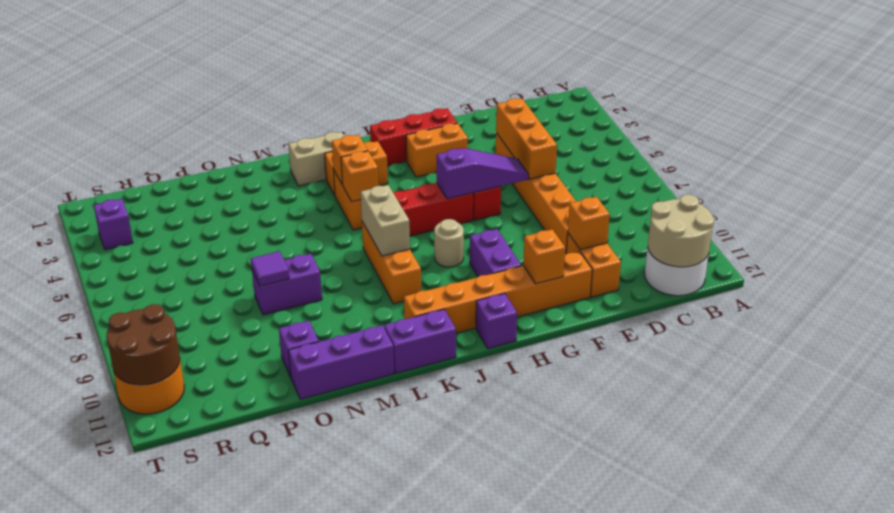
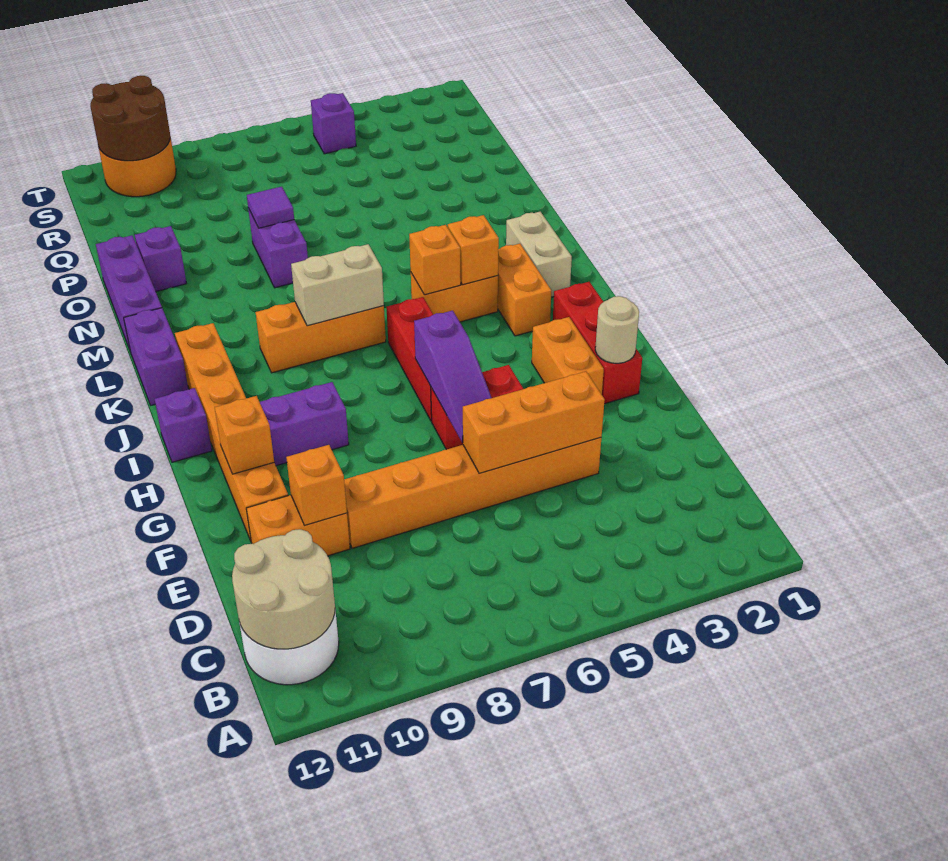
tan 1x1 round brick [434,219,464,267] -> tan 1x1 round brick moved to [595,296,639,363]
purple 1x1 brick [94,199,133,250] -> purple 1x1 brick moved to [311,93,356,154]

